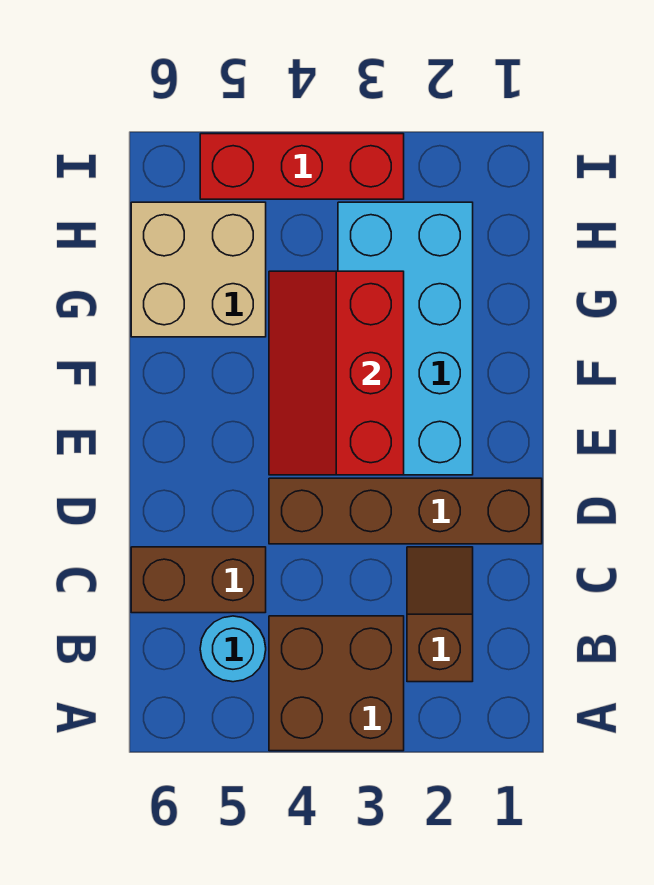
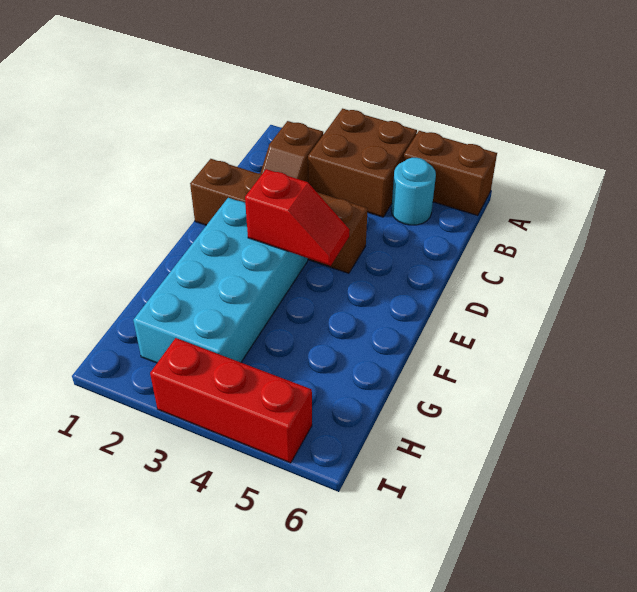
brown 1x2 brick [131,547,266,613] -> brown 1x2 brick moved to [404,131,497,216]
red 2x3 slope [269,271,404,475] -> red 1x2 slope [245,169,350,266]
tan 2x2 brick [131,202,266,337] -> none

